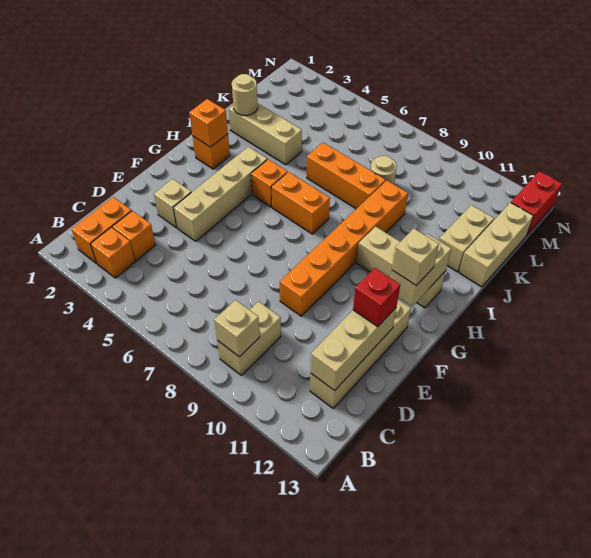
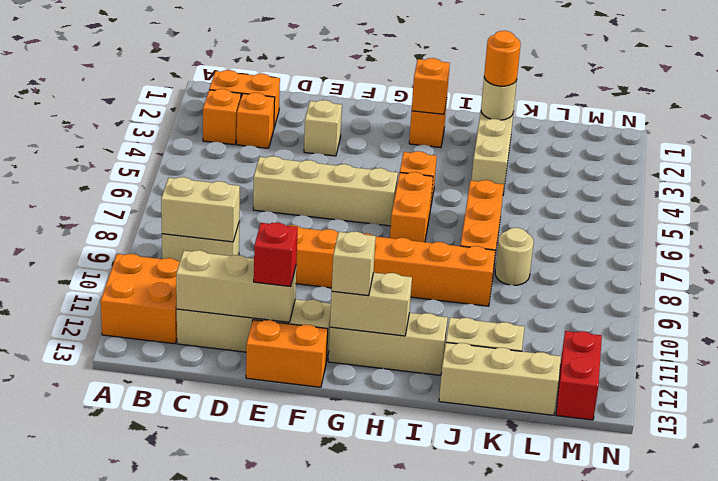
none -> orange 2x2 brick [101,254,180,344]
tan 1x1 brick [214,300,260,357] -> tan 1x2 brick [161,177,240,242]
tan 1x4 brick [173,147,267,241] -> tan 1x4 brick moved to [253,156,398,226]
none -> orange 1x2 brick [246,320,328,387]
tan 1x3 brick [357,226,446,308] -> tan 1x3 brick turned to [328,313,448,375]
none -> orange 1x1 round brick [484,31,521,86]
red 1x2 brick [511,171,562,235] -> red 1x2 brick turned to [556,331,602,420]

